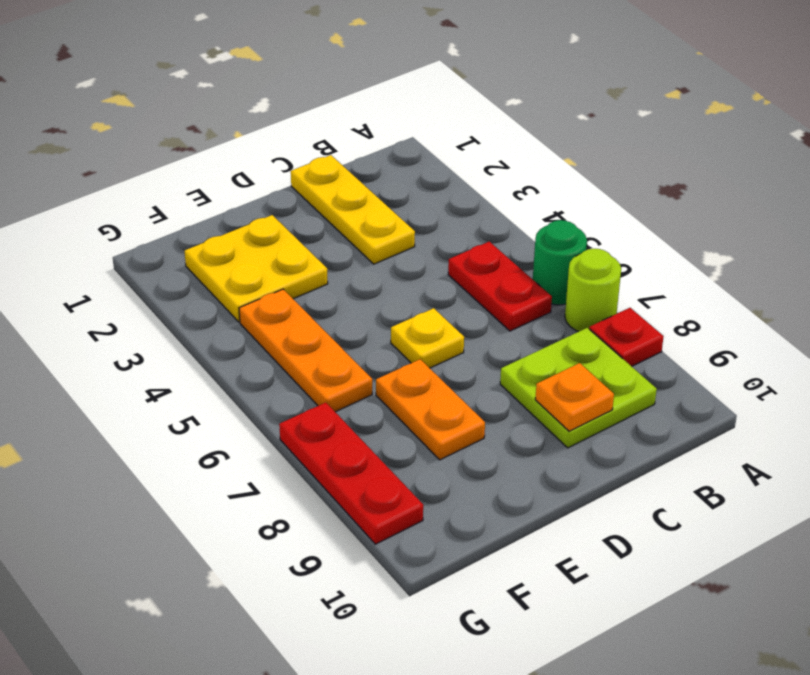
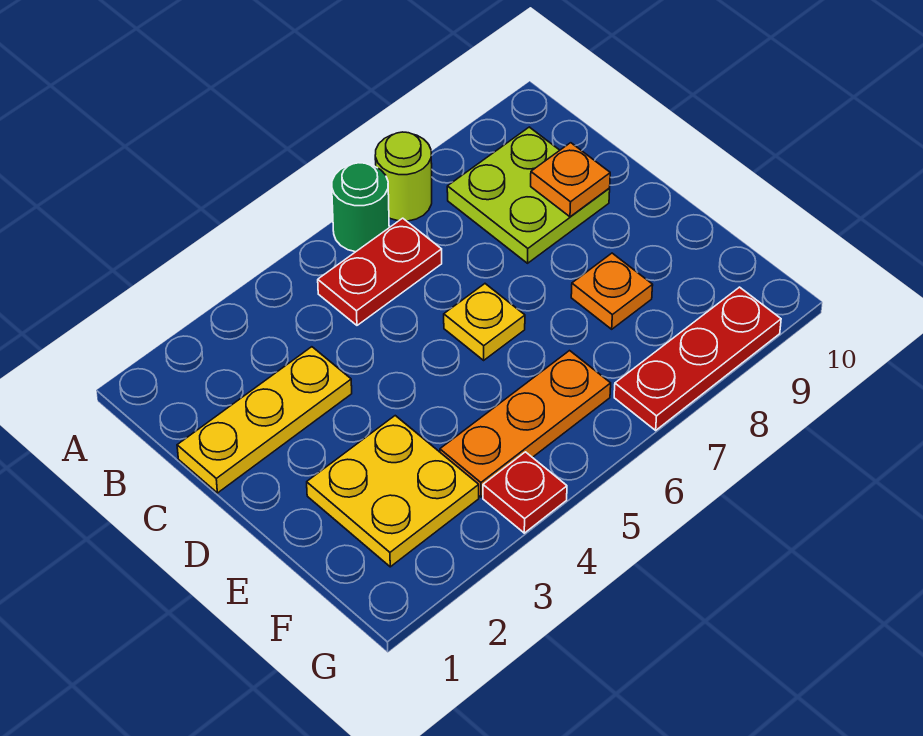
red 1x1 plate [589,308,664,366] -> red 1x1 plate moved to [483,452,567,533]
orange 1x2 plate [376,359,485,460] -> orange 1x1 plate [571,253,653,329]

